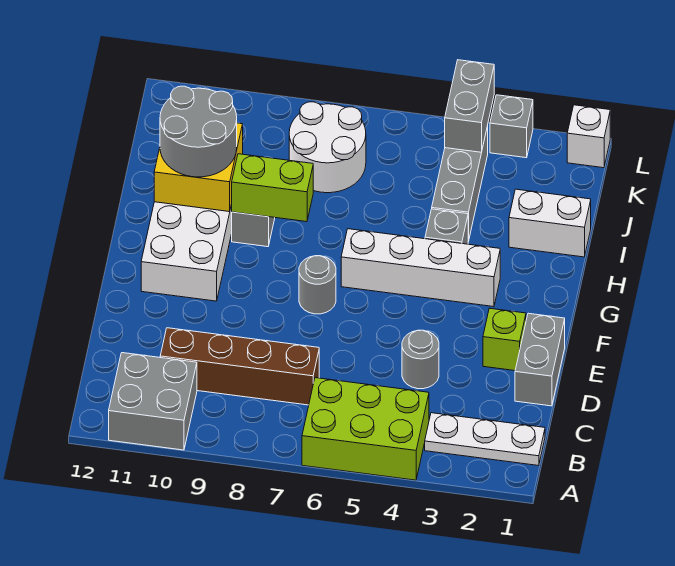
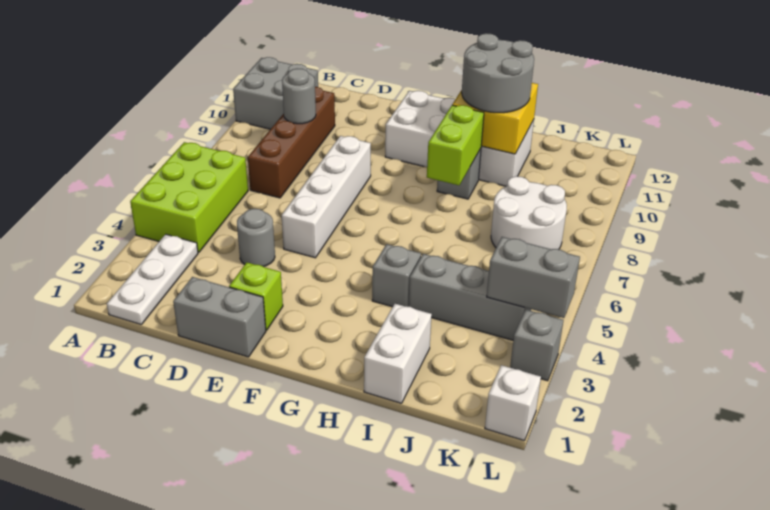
grey 1x1 round brick [299,256,336,314] -> grey 1x1 round brick moved to [282,68,316,124]
white 1x4 brick [341,229,500,307] -> white 1x4 brick moved to [282,136,371,258]

